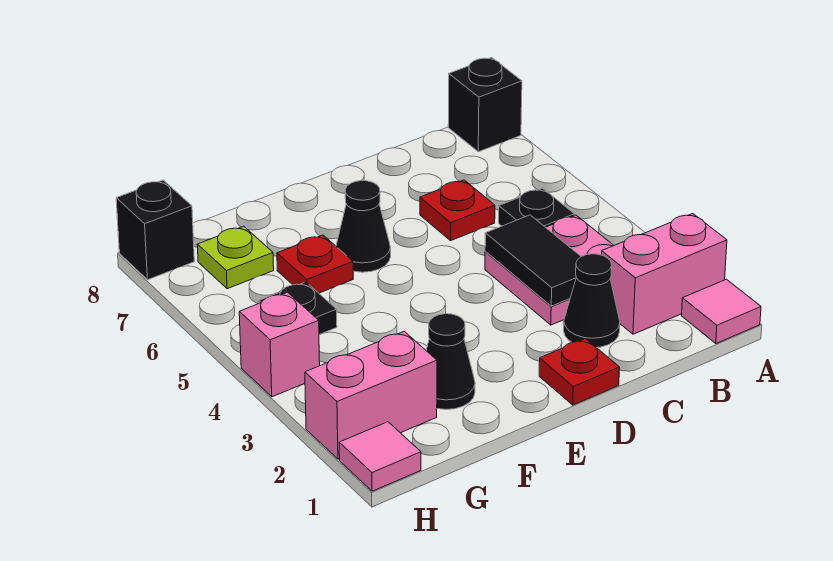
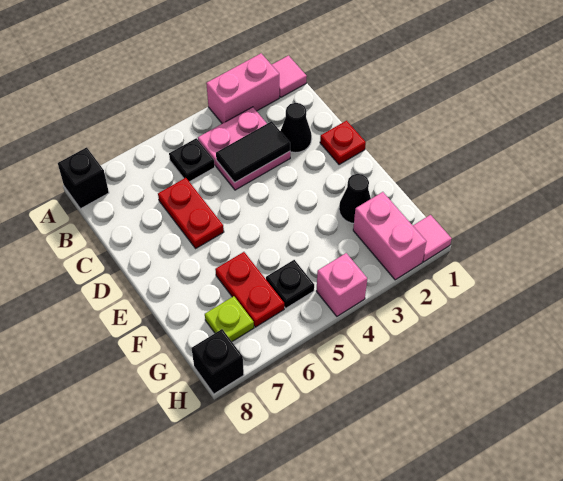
pink 1x2 brick [601,214,727,334] -> pink 1x2 brick turned to [206,53,279,124]
red 1x1 plate [420,180,495,241] -> red 1x2 plate [158,178,224,248]
black 1x1 cone [336,181,391,272] -> none
red 1x1 plate [277,235,353,293] -> red 1x2 plate [215,252,284,327]

